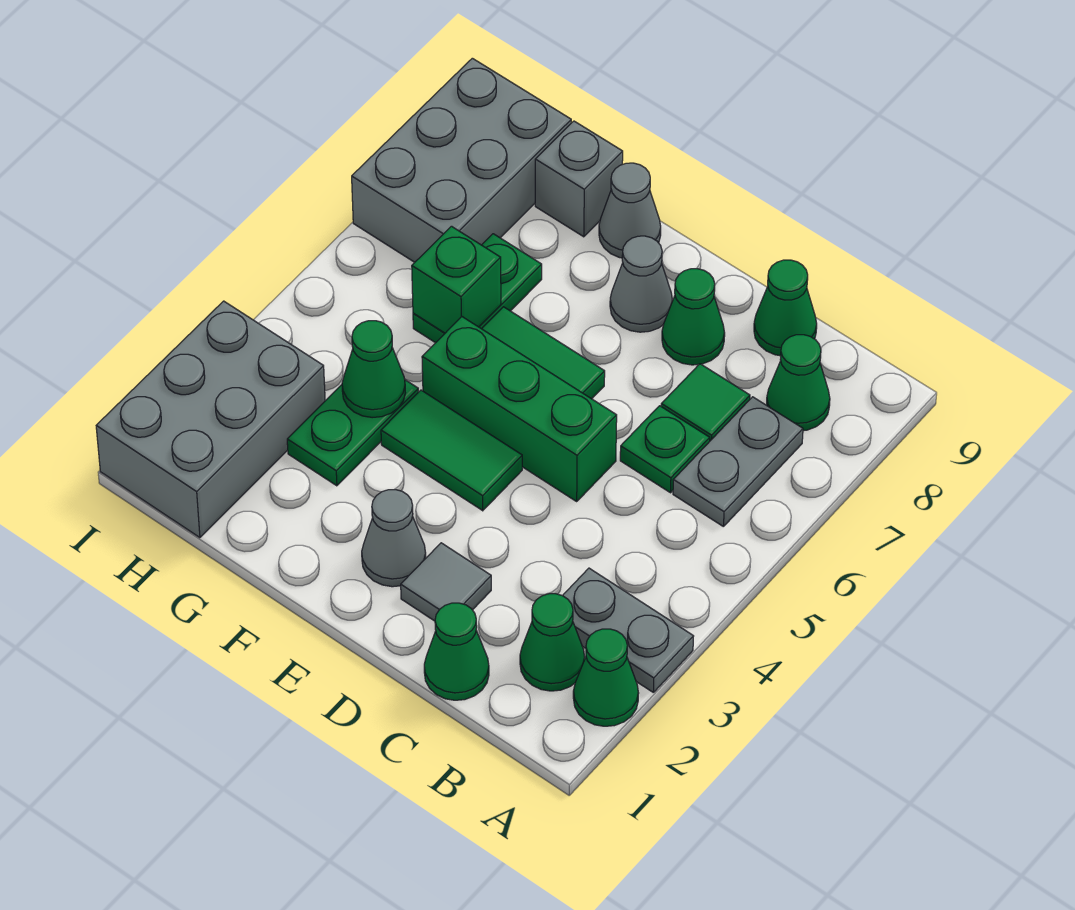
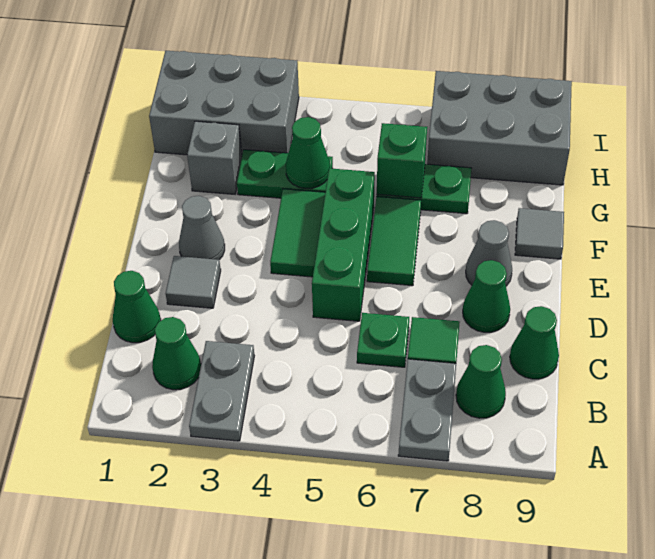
green 1x1 cone [573,629,638,726] -> none
grey 1x2 plate [673,397,803,527] -> grey 1x2 plate turned to [398,359,456,461]
grey 1x1 cone [599,163,661,258] -> grey 1x1 tile [515,208,564,259]
grey 1x1 brick [535,121,623,237] -> grey 1x1 brick moved to [187,121,242,194]

